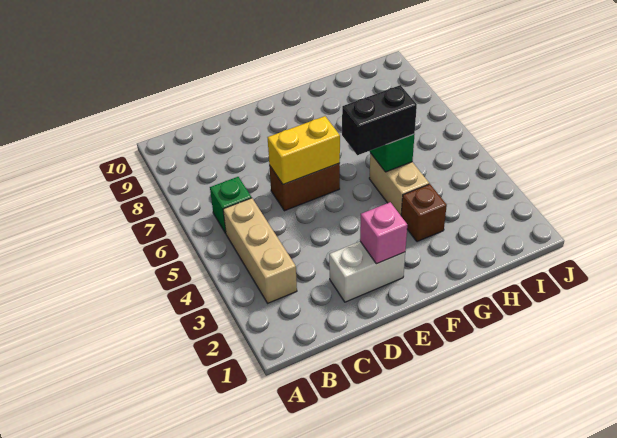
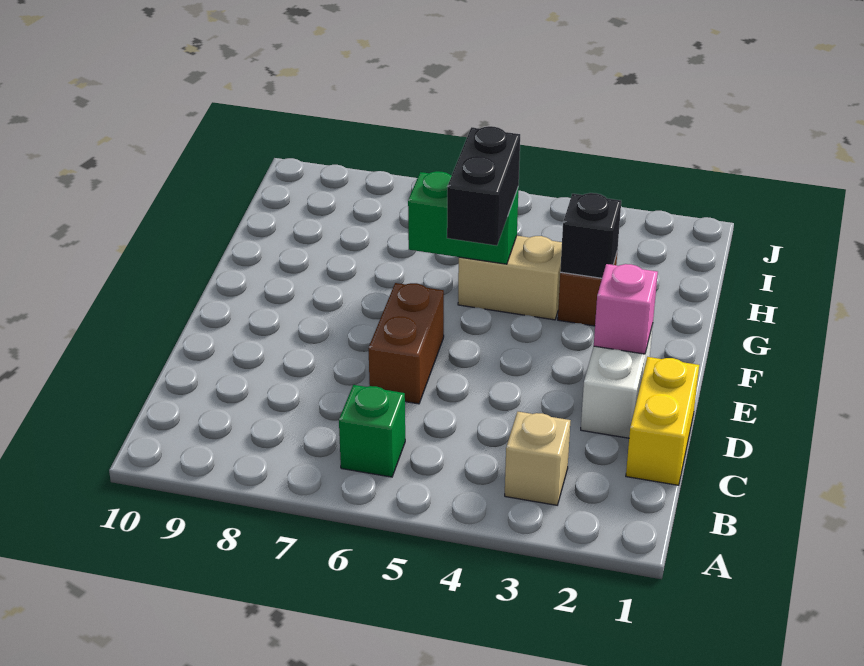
tan 1x3 brick [223,198,297,303] -> tan 1x1 brick [505,412,570,505]
yellow 1x2 brick [268,116,340,184] -> yellow 1x2 brick moved to [626,357,699,485]
none -> black 1x1 brick [560,193,621,278]

